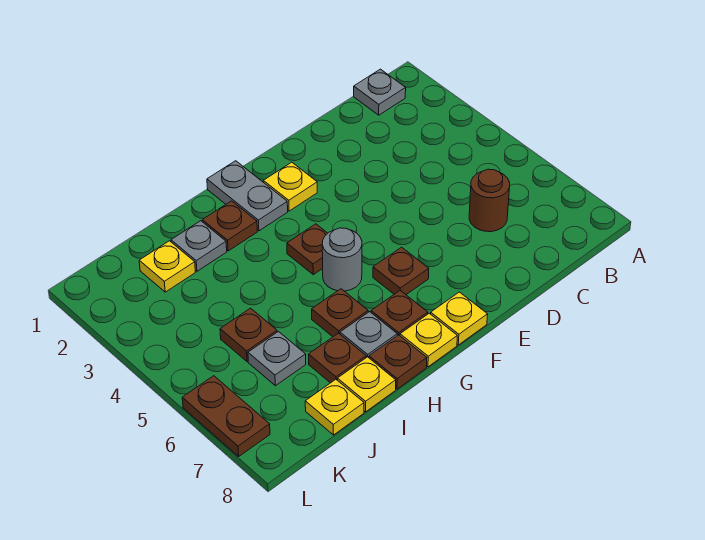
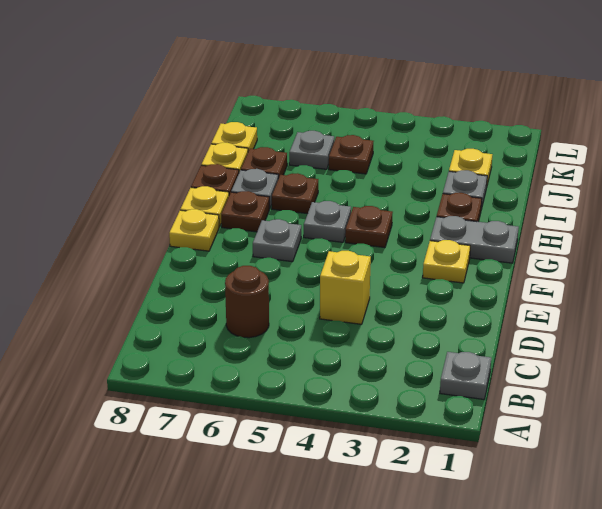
none -> yellow 1x1 brick [320,251,371,324]
brown 1x1 plate [373,247,429,294] -> grey 1x1 plate [253,219,301,262]
grey 1x1 round brick [322,228,362,291] -> grey 1x1 plate [304,201,351,242]
brown 1x2 plate [182,376,270,456] -> none

